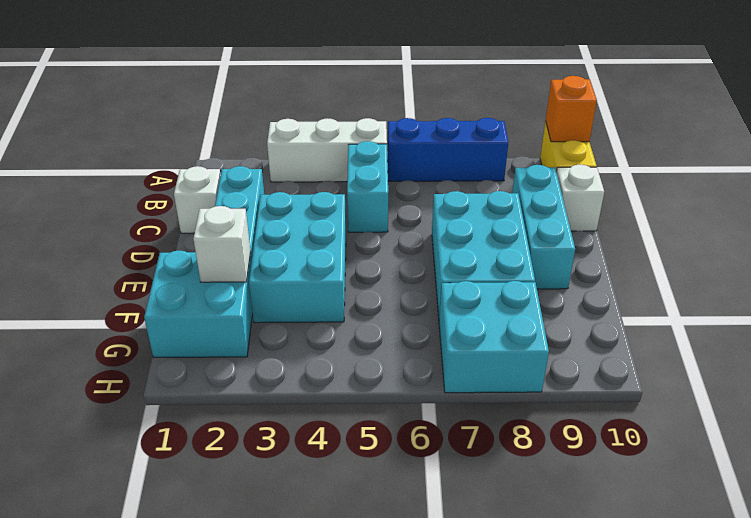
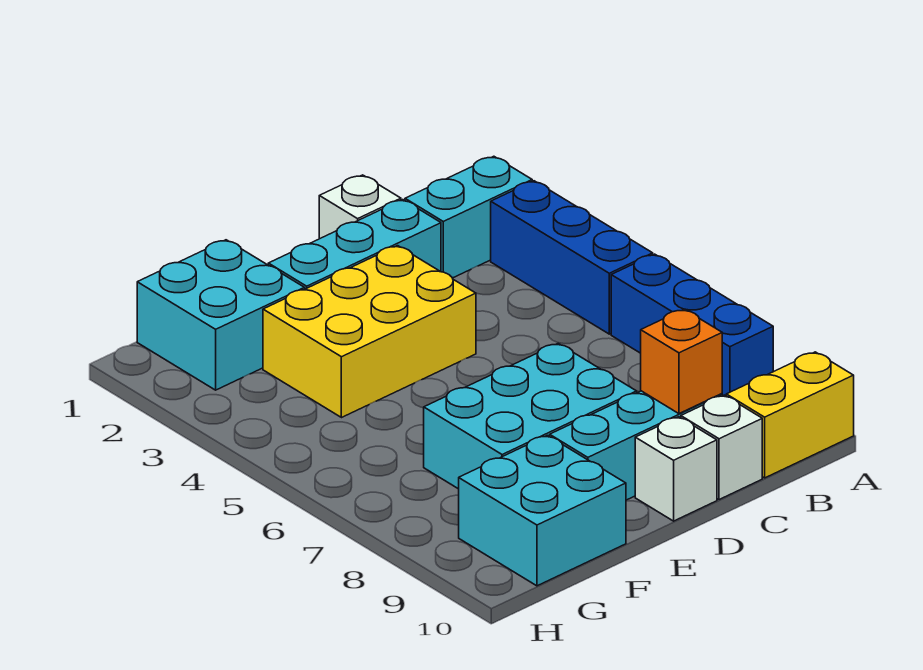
white 1x3 brick [267,118,387,182] -> blue 1x3 brick [491,181,653,334]
orange 1x1 brick [546,76,597,142] -> orange 1x1 brick moved to [641,309,722,414]
cyan 1x2 brick [347,141,388,232] -> cyan 1x2 brick moved to [405,156,532,278]
cyan 2x3 brick [249,192,346,323] -> yellow 2x3 brick [263,246,476,418]
white 1x1 brick [193,206,251,282] -> white 1x1 brick moved to [635,417,717,521]
cyan 2x2 brick [439,281,549,393] -> cyan 2x2 brick moved to [459,435,626,586]

